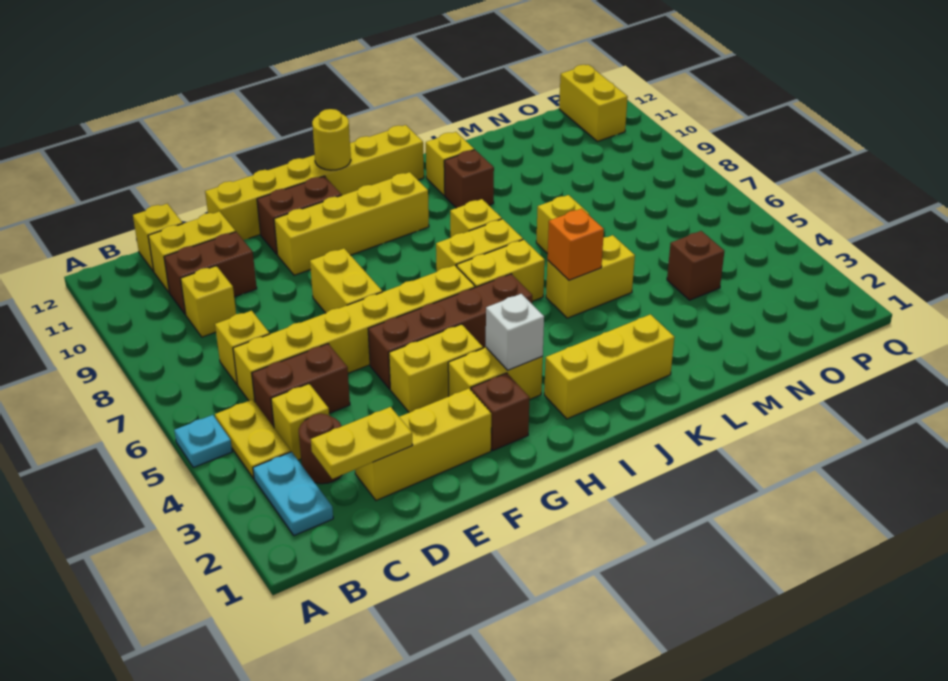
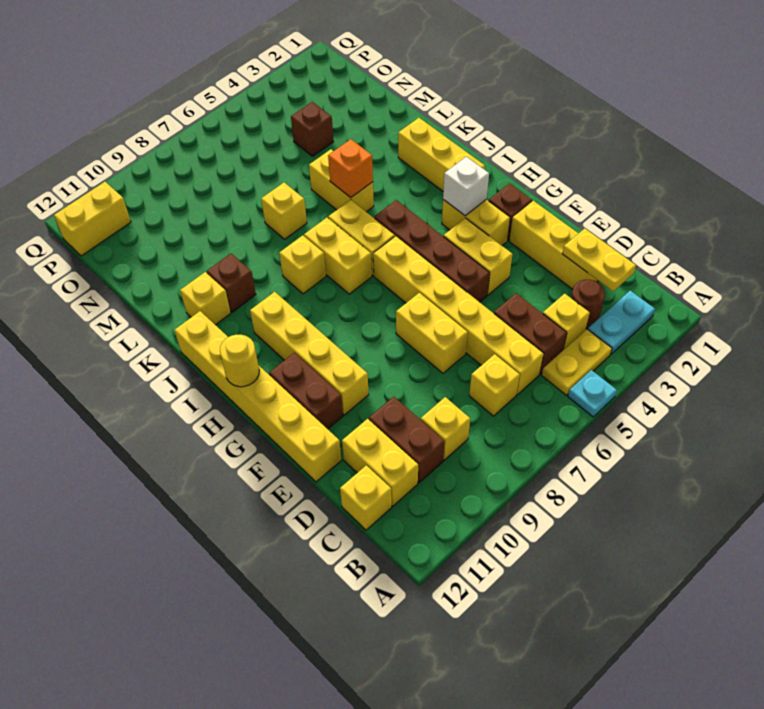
yellow 1x2 brick [310,248,382,313] -> yellow 1x2 brick turned to [396,293,468,373]

